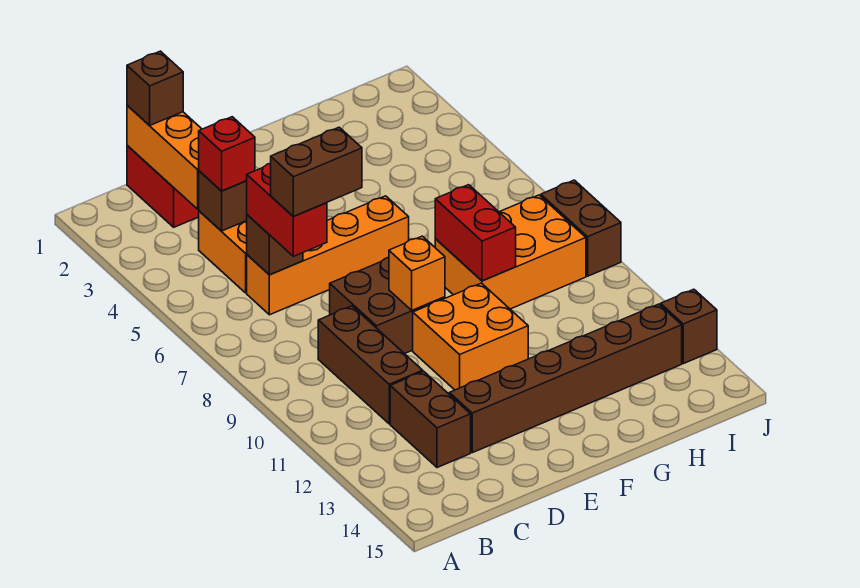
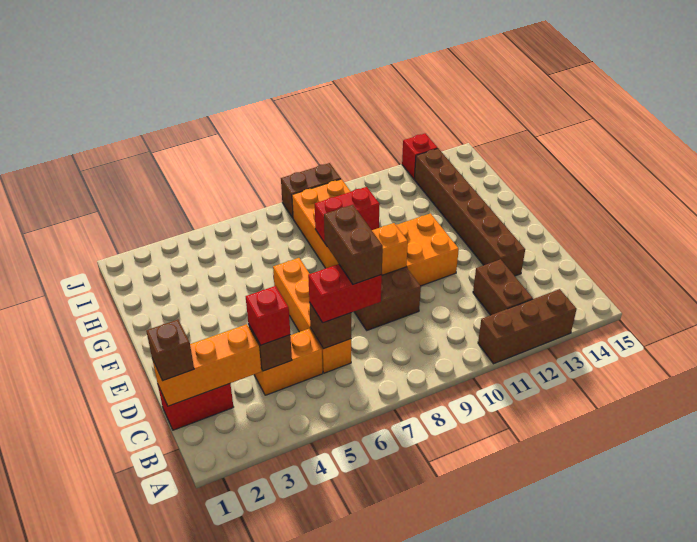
brown 1x3 brick [318,306,423,424] -> brown 1x3 brick moved to [478,289,577,364]
brown 1x2 brick [390,371,471,468] -> brown 1x2 brick turned to [473,259,533,315]
brown 1x1 brick [661,289,717,364] -> red 1x1 brick [402,133,438,179]

